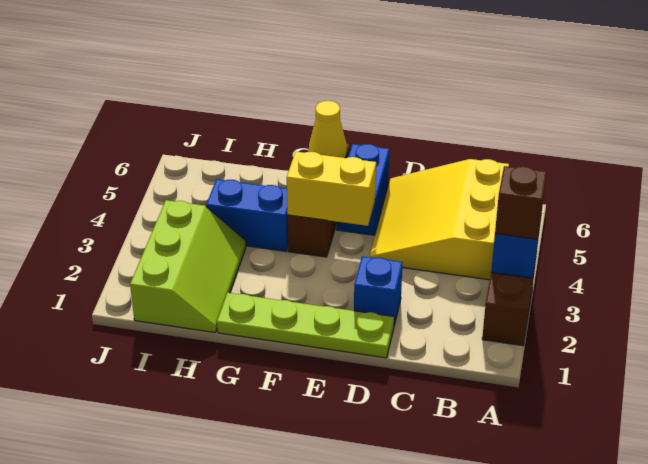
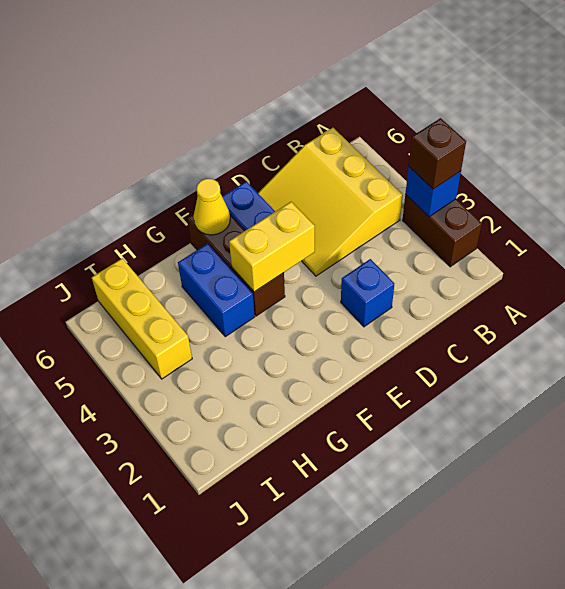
lime 1x4 plate [217,293,394,358] -> none
blue 1x2 brick [206,179,288,251] -> blue 1x2 brick turned to [178,244,255,337]
lime 2x3 slope [130,200,246,333] -> none
none -> yellow 1x3 brick [92,258,192,379]

